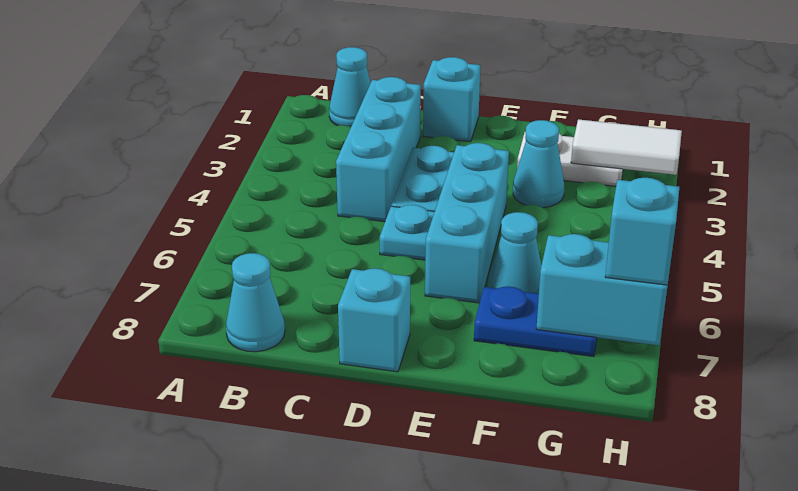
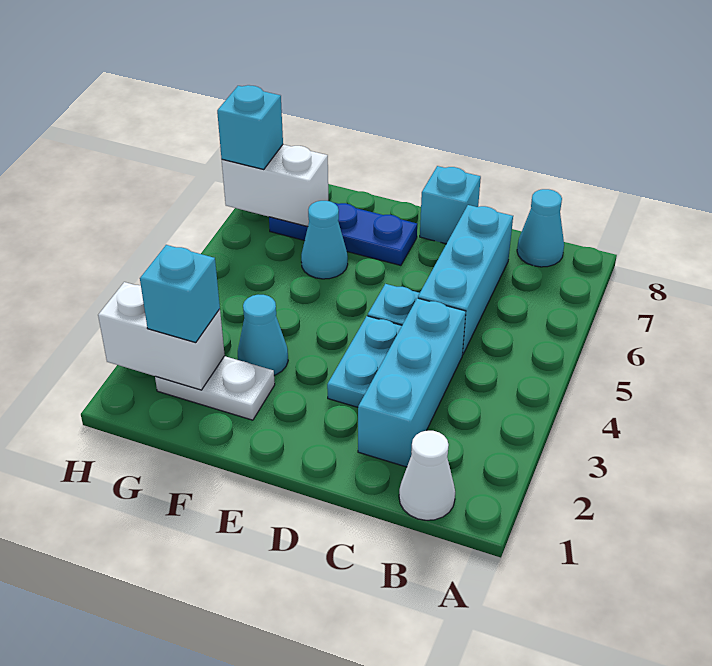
cyan 1x1 cone [329,47,371,127] -> white 1x1 cone [399,431,455,520]
cyan 1x1 brick [423,57,480,142] -> cyan 1x1 brick moved to [140,245,220,343]
cyan 1x3 brick [425,143,509,303] -> cyan 1x3 brick moved to [418,205,513,355]
blue 1x2 plate [474,286,597,357] -> blue 1x3 plate [269,203,417,265]
white 1x2 tile [571,119,682,175] -> white 1x2 brick [98,282,225,390]
cyan 1x2 brick [536,234,668,345] -> white 1x2 brick [222,145,328,227]

